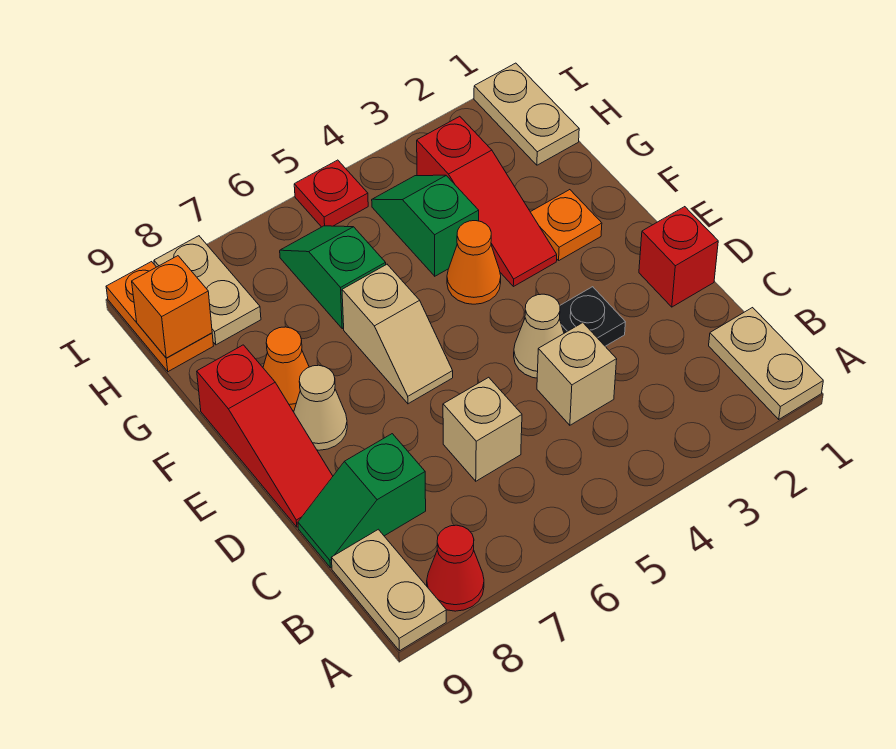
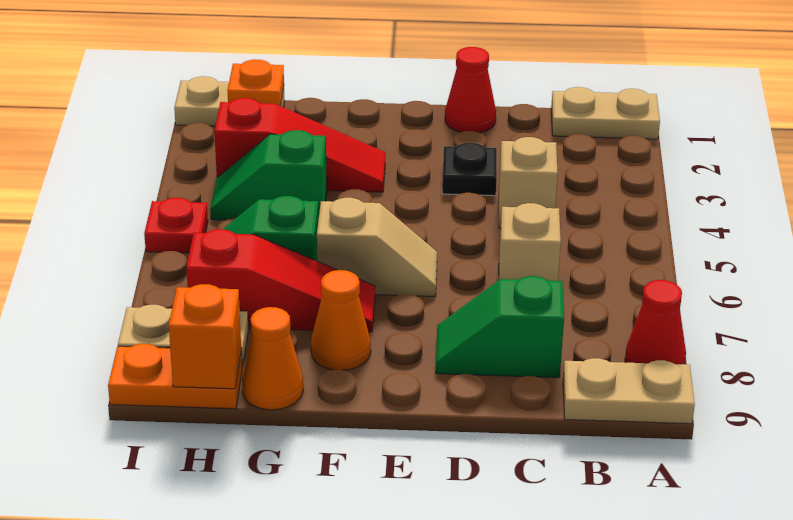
green 1x2 slope [298,434,426,568] -> green 1x2 slope turned to [436,276,564,378]
red 1x1 brick [639,207,718,307] -> red 1x1 cone [445,47,496,133]
tan 1x1 cone [514,294,564,378] -> none
red 1x3 slope [197,345,333,527] -> red 1x3 slope moved to [186,229,375,332]
tan 1x1 cone [294,365,347,450] -> none
orange 1x1 plate [531,190,602,260] -> orange 1x1 plate moved to [227,59,284,105]
orange 1x1 cone [447,221,501,304] -> orange 1x1 cone moved to [242,307,303,410]

